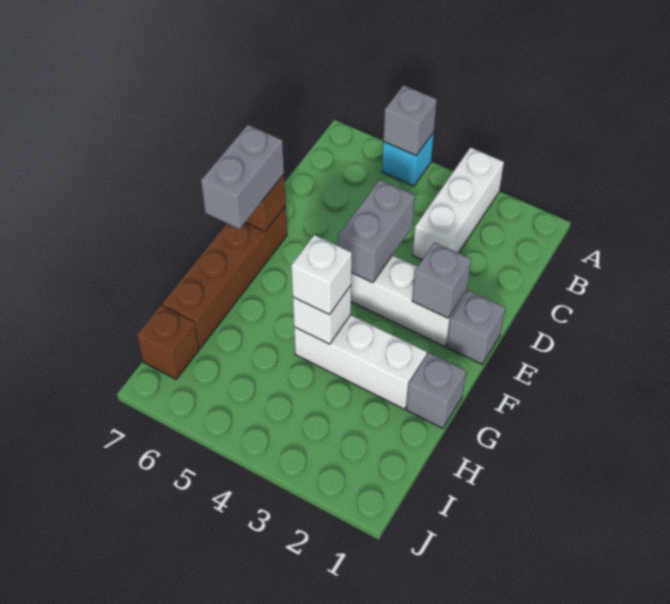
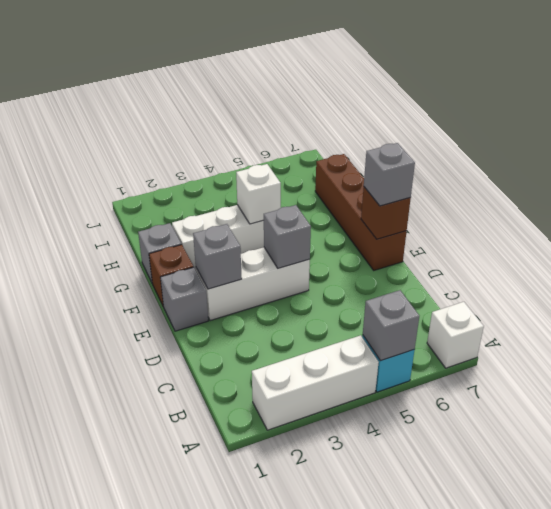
white 1x3 brick [413,148,504,260] -> white 1x3 brick turned to [252,335,379,430]
grey 1x2 brick [338,180,415,283] -> grey 1x1 brick [263,205,311,268]
grey 1x2 brick [201,125,284,229] -> grey 1x1 brick [364,143,415,206]
white 1x1 brick [291,235,352,315] -> white 1x1 brick moved to [427,302,484,368]
brown 1x1 brick [137,305,199,379] -> brown 1x1 brick moved to [149,245,193,307]

